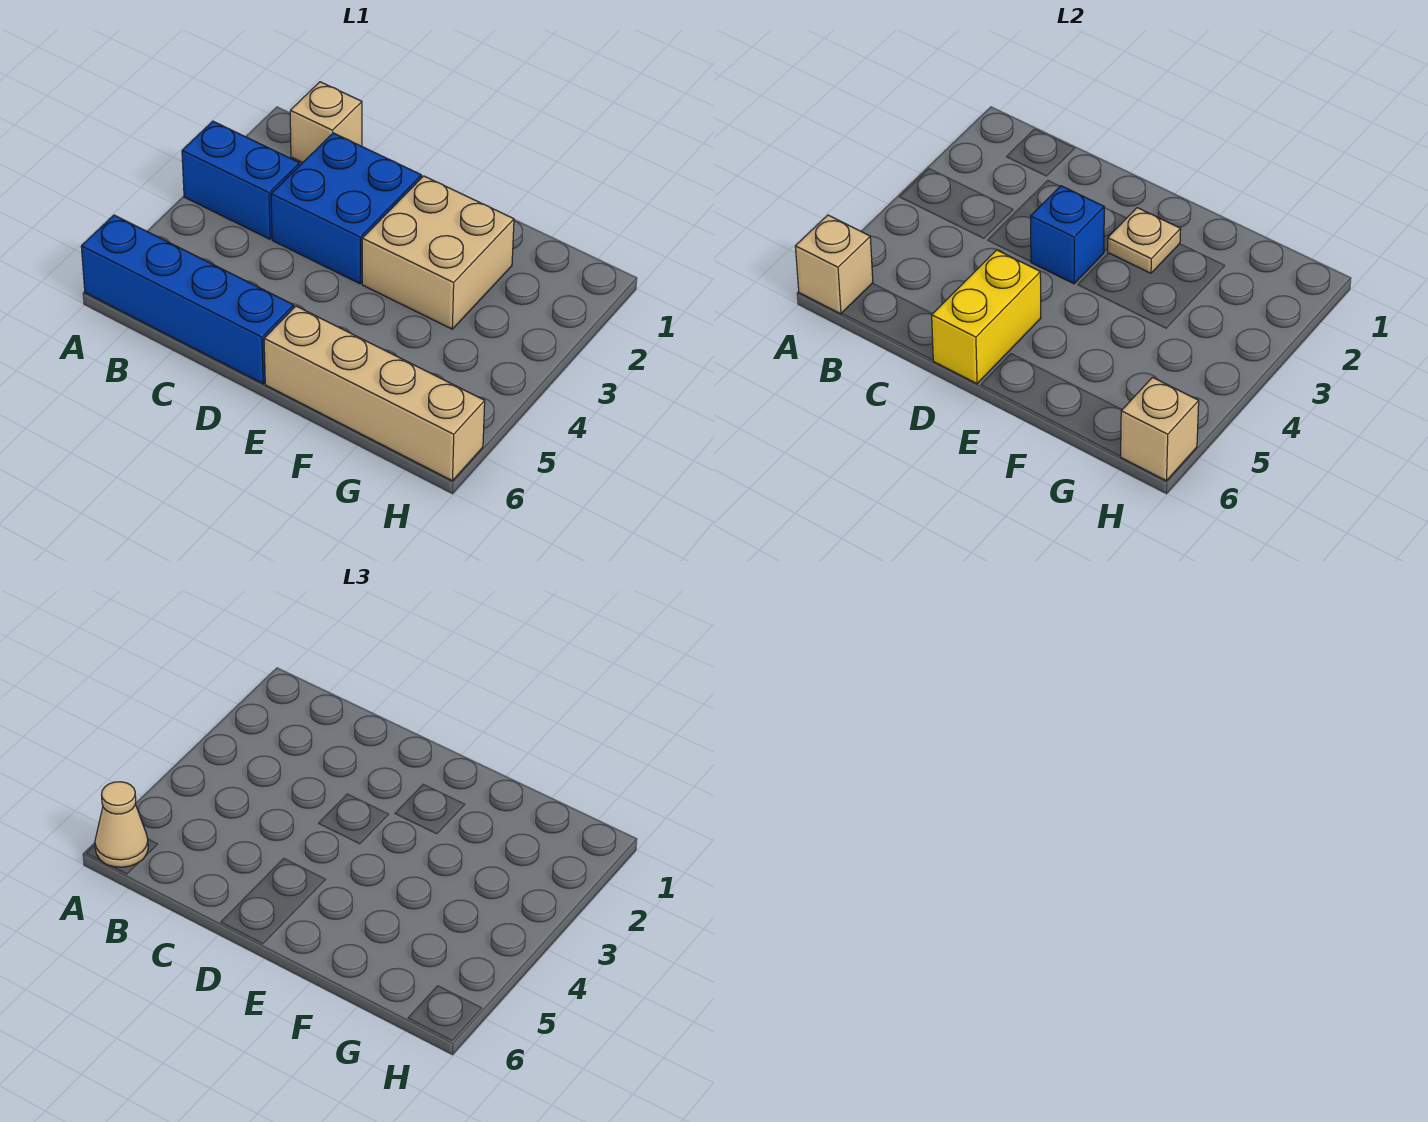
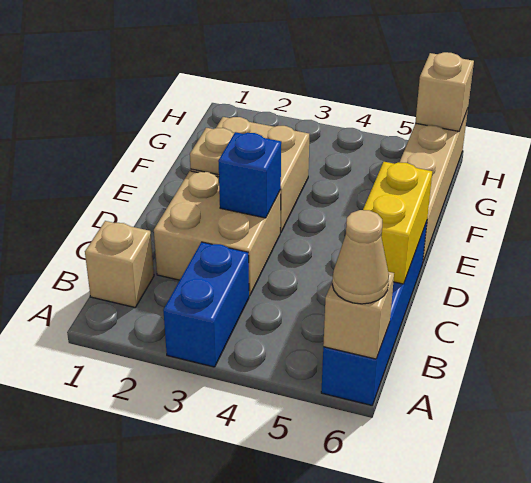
blue 2x2 brick [271,133,421,284] -> tan 2x2 brick [154,171,281,296]
yellow 1x2 brick [932,250,1041,384] -> yellow 1x2 brick turned to [363,162,432,284]

